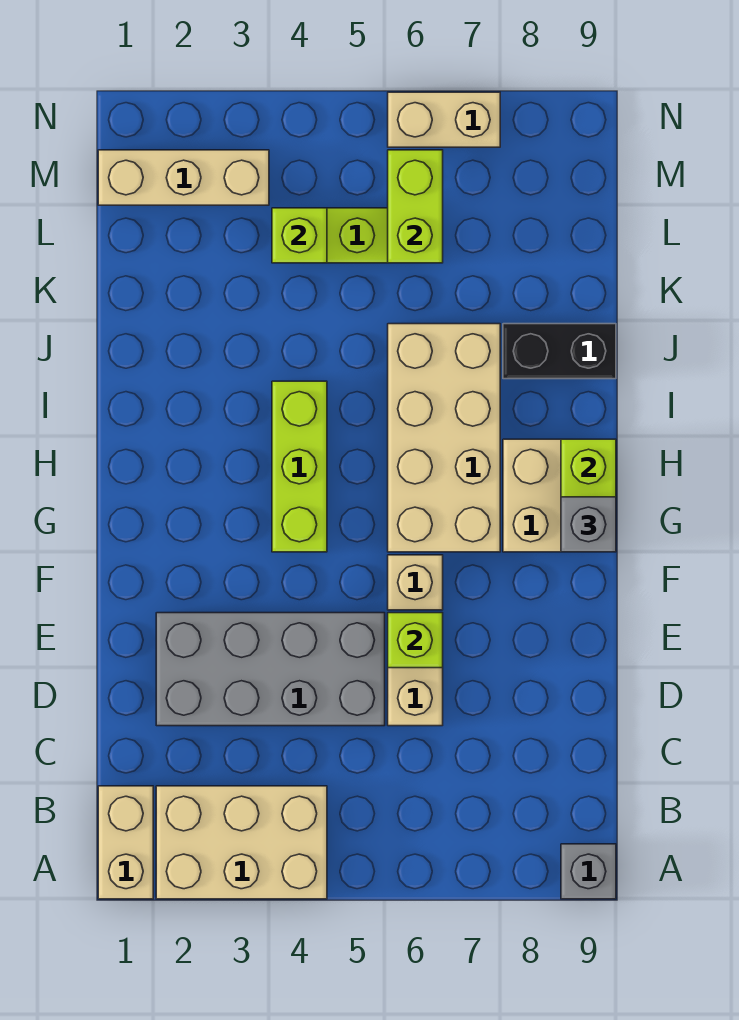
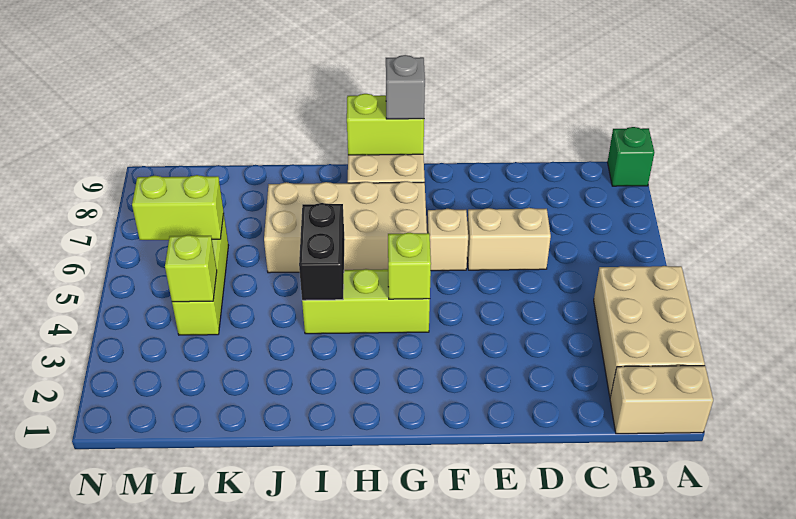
grey 1x1 brick [561,844,616,899] -> green 1x1 brick [608,127,654,186]
grey 2x4 brick [156,613,385,726] -> none
lime 1x1 brick [388,613,443,668] -> lime 1x1 brick moved to [388,233,431,299]
black 1x2 brick [503,324,616,379] -> black 1x2 brick moved to [299,203,345,300]
tan 1x3 brick [98,150,269,205] -> none
tan 1x2 brick [388,92,500,147] -> none

